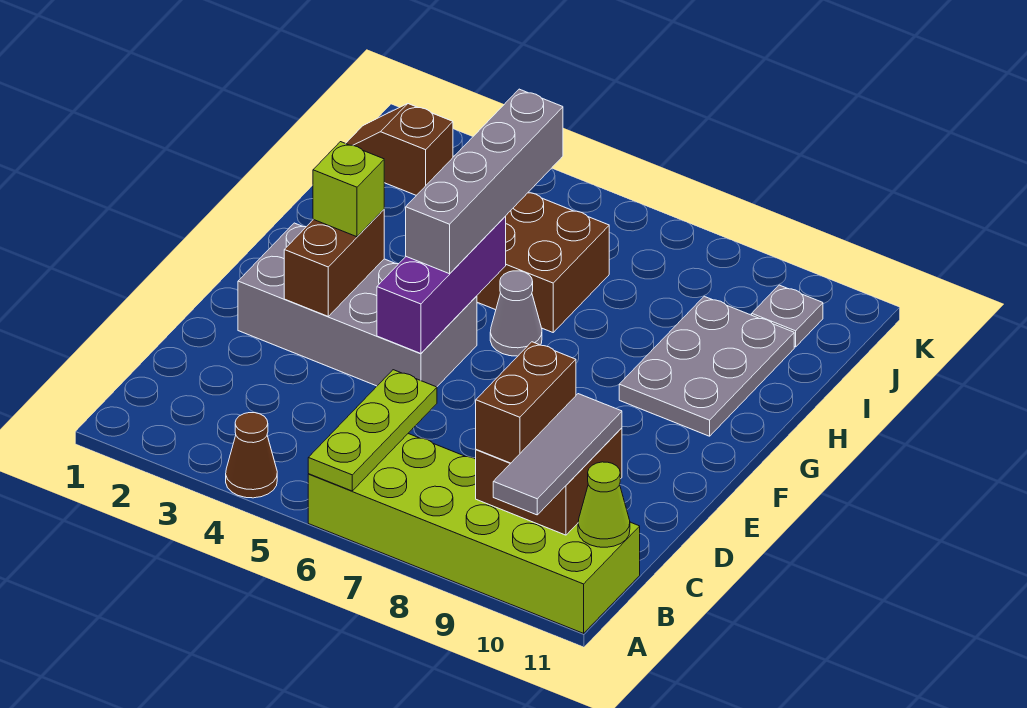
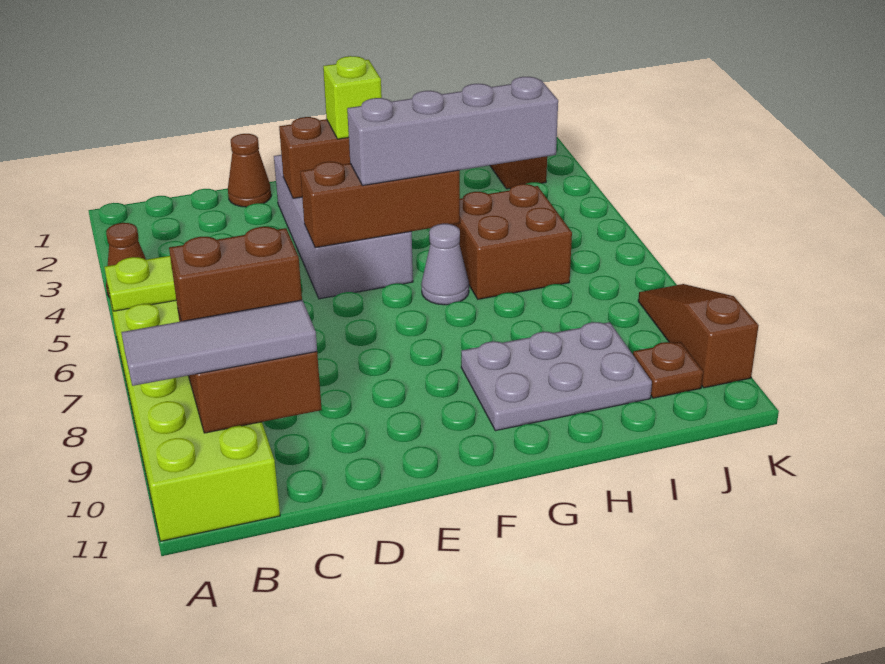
lime 1x1 cone [578,462,630,547] -> none
none -> brown 1x1 cone [228,134,271,207]
purple 1x3 brick [377,217,506,353] -> brown 1x3 brick [300,162,460,248]
grey 1x1 plate [752,285,823,347] -> brown 1x1 plate [633,342,703,398]
none -> brown 1x3 slope [638,284,759,388]

